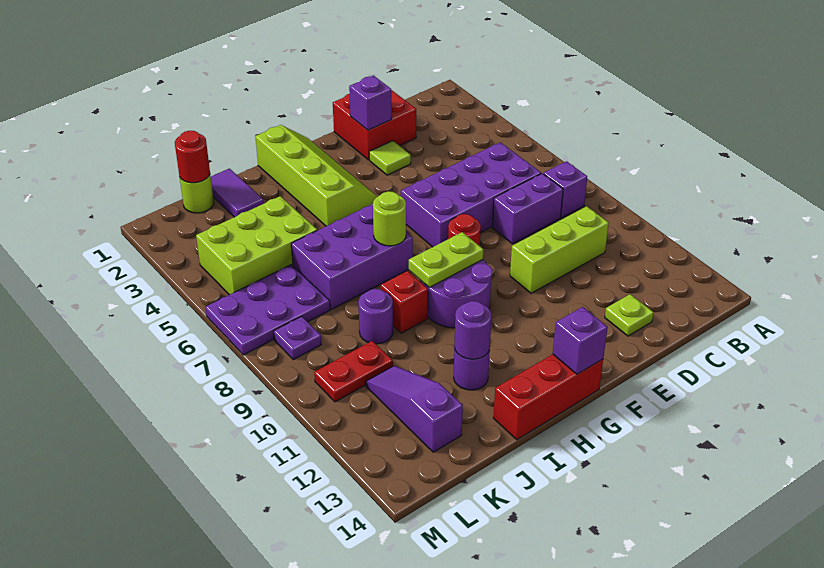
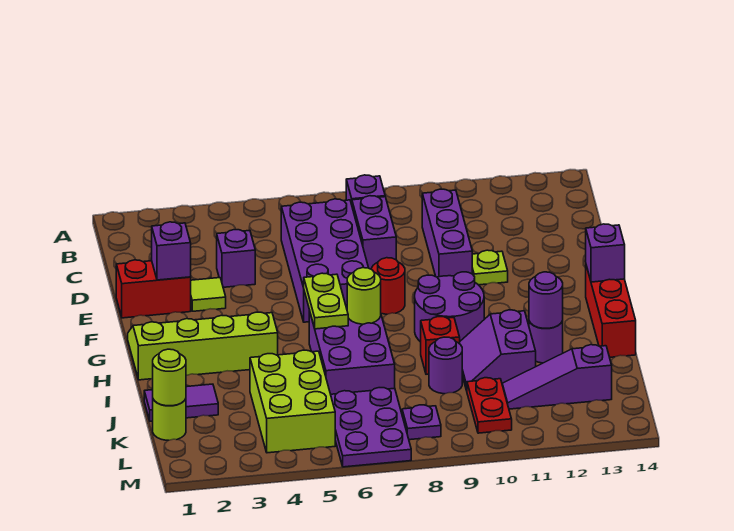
lime 1x3 brick [510,206,609,293] -> purple 1x3 brick [422,189,472,277]
red 2x2 brick [333,90,416,160] -> red 1x2 brick [116,260,191,318]
none -> purple 1x1 brick [217,230,255,287]
lime 1x1 plate [605,294,654,336] -> lime 1x1 plate moved to [472,250,508,285]
lime 1x2 plate [409,232,483,287] -> lime 1x2 plate moved to [304,273,348,329]
none -> purple 2x2 slope [460,310,536,390]
red 1x1 round brick [175,131,210,183] -> lime 1x1 round brick [153,349,186,406]

